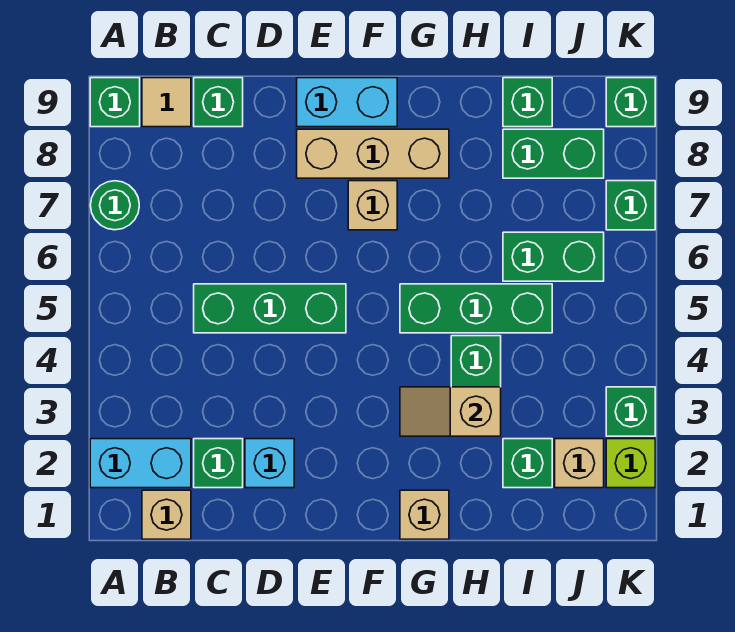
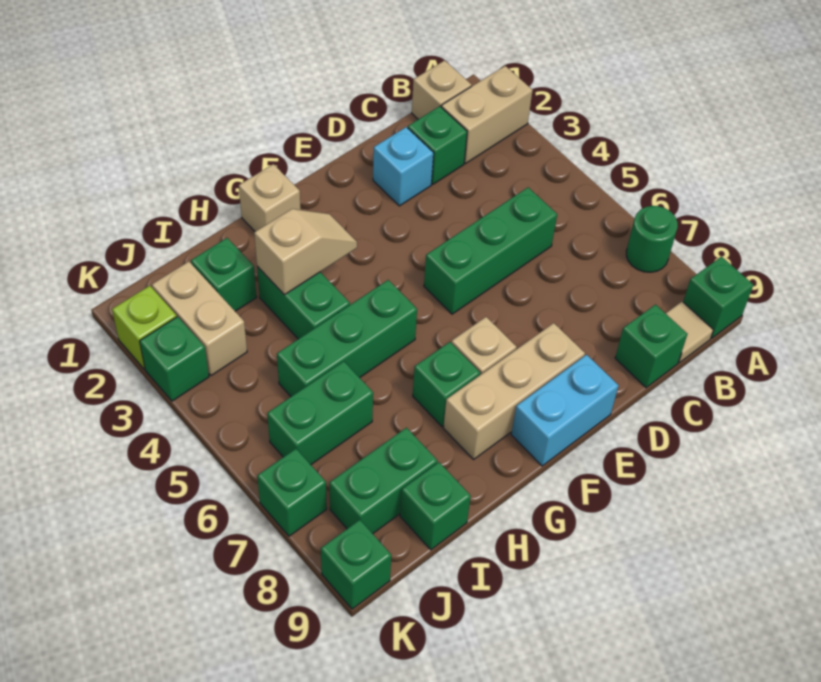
cyan 1x2 brick [90,439,191,488] -> tan 1x2 brick [441,66,533,163]
none -> green 1x1 brick [413,342,480,426]
tan 1x1 brick [555,439,604,488] -> tan 1x2 brick [152,262,247,376]

